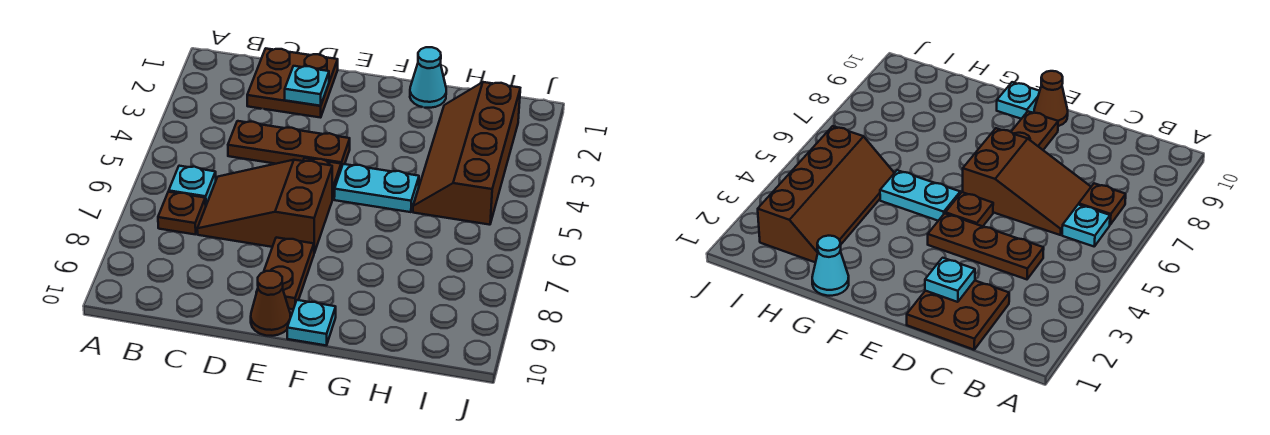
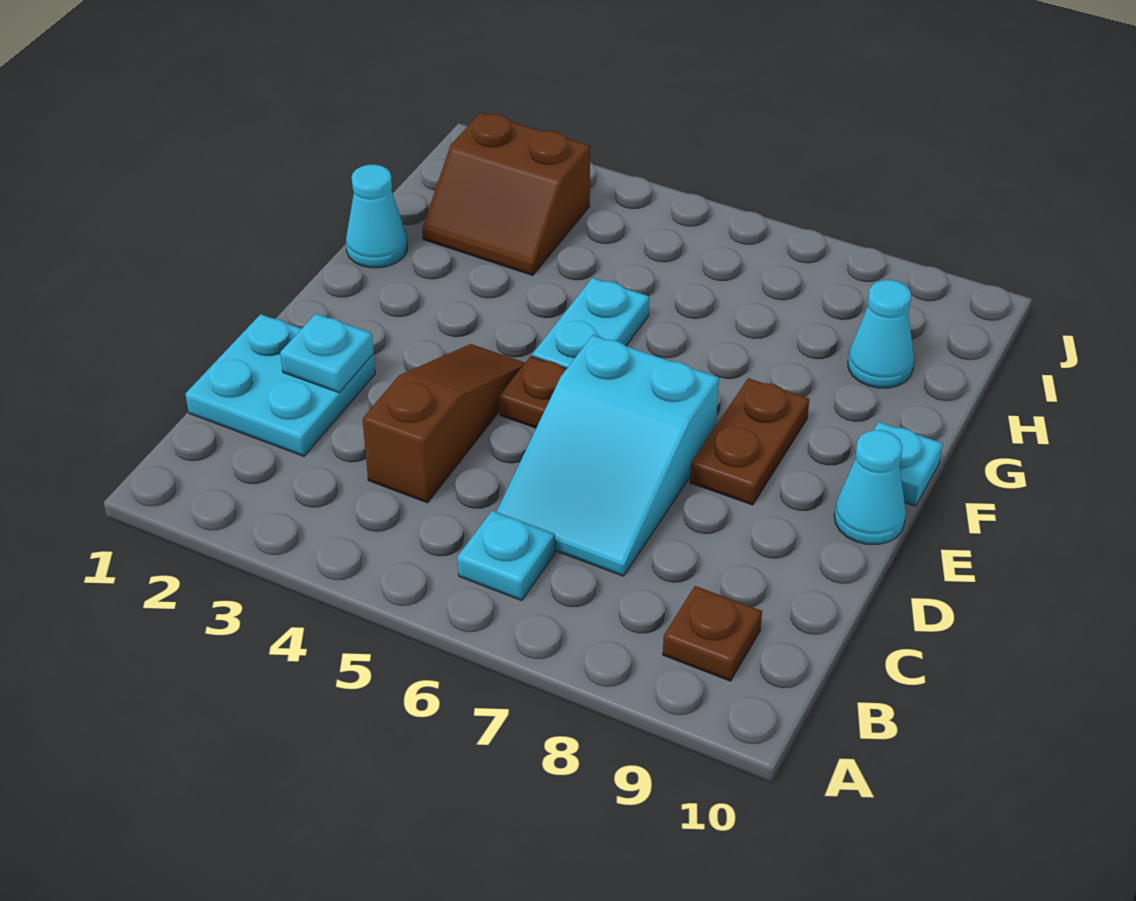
brown 1x1 plate [158,192,206,235] -> brown 1x1 plate moved to [663,586,762,681]
brown 2x2 plate [247,49,338,118] -> cyan 2x2 plate [186,314,375,456]
brown 1x3 plate [228,121,350,168] -> brown 1x3 slope [362,344,525,503]
brown 2x3 slope [197,160,332,253] -> cyan 2x3 slope [497,335,719,576]
brown 1x2 plate [256,237,314,309] -> brown 1x2 plate turned to [690,378,809,505]
brown 1x1 cone [251,271,291,336] -> cyan 1x1 cone [834,430,906,544]
brown 2x4 slope [413,82,520,225] -> brown 2x2 slope [422,113,590,275]
none -> cyan 1x1 cone [848,280,914,388]

